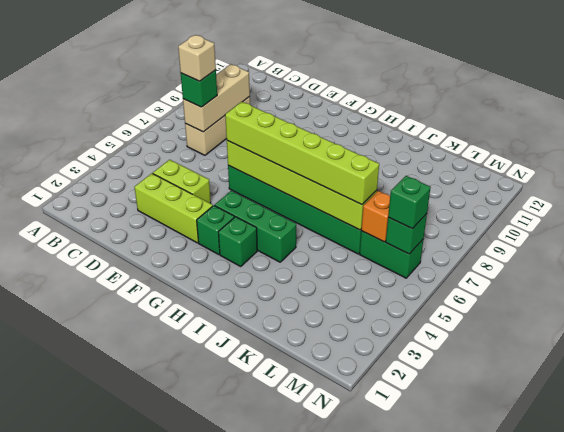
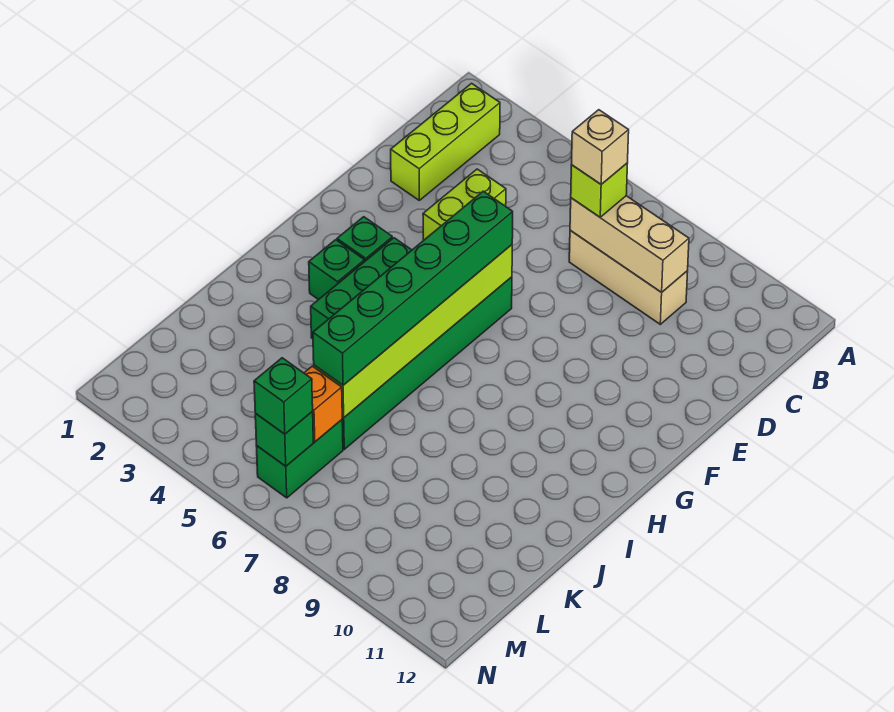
green 1x1 brick [181,70,217,107] -> lime 1x1 brick [571,163,628,217]
lime 1x3 brick [134,173,213,243] -> lime 1x3 brick moved to [391,83,500,200]
lime 1x6 brick [225,102,379,205] -> green 1x6 brick [313,191,513,385]

